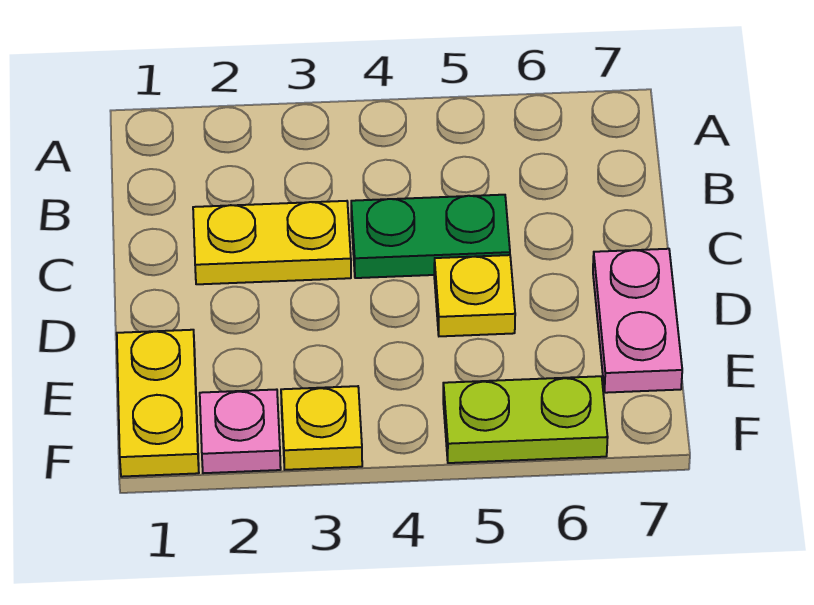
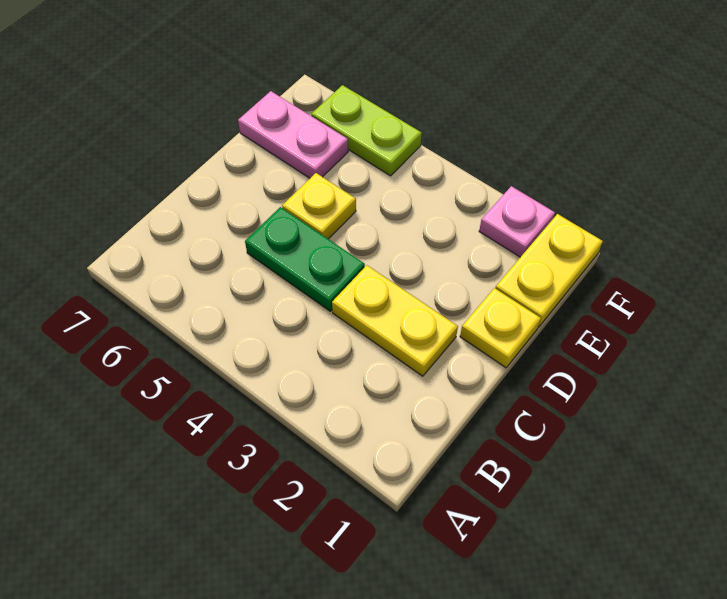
pink 1x2 plate [593,249,682,393] -> pink 1x2 plate turned to [238,91,348,178]
yellow 1x1 plate [281,386,362,470] -> yellow 1x1 plate moved to [460,288,541,368]

